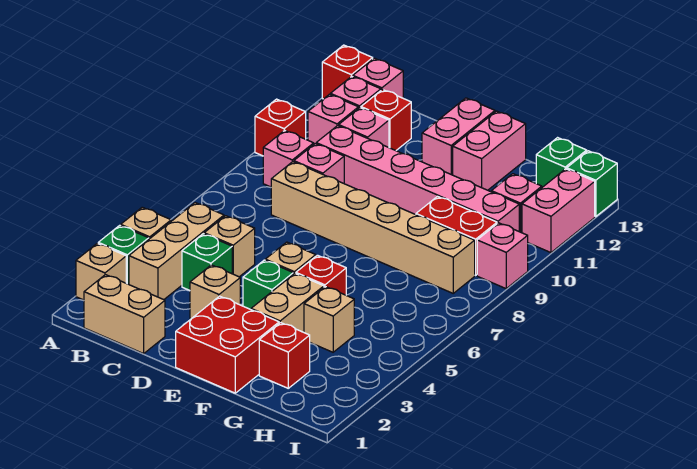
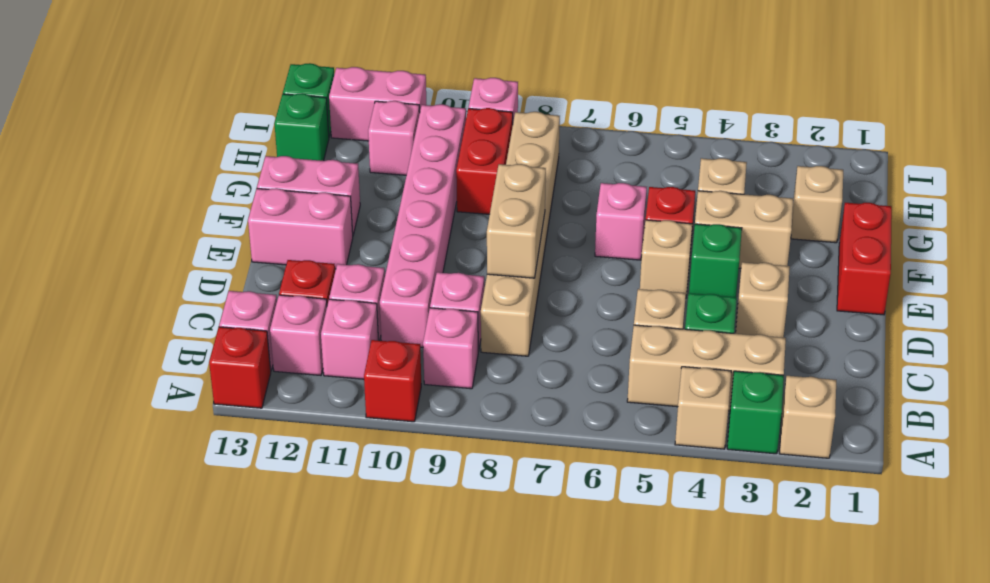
tan 1x2 brick [84,275,165,354] -> tan 1x2 brick moved to [487,164,546,278]
red 2x2 brick [176,296,279,393] -> red 1x2 brick [837,203,892,315]
none -> pink 1x1 brick [595,183,647,260]
red 1x1 brick [259,323,310,388] -> tan 1x1 brick [791,166,843,243]

